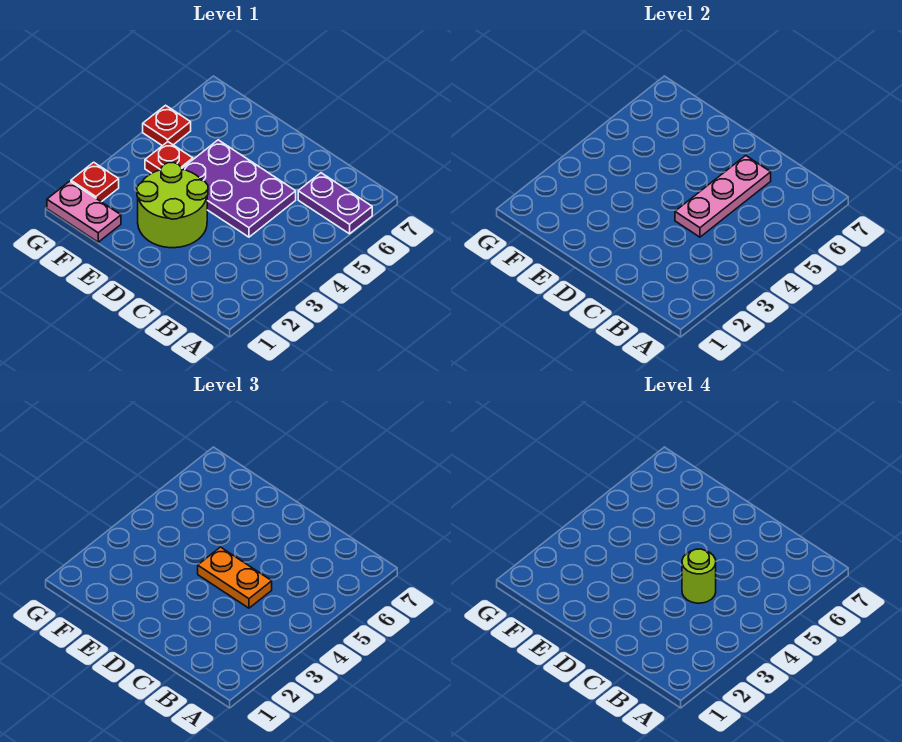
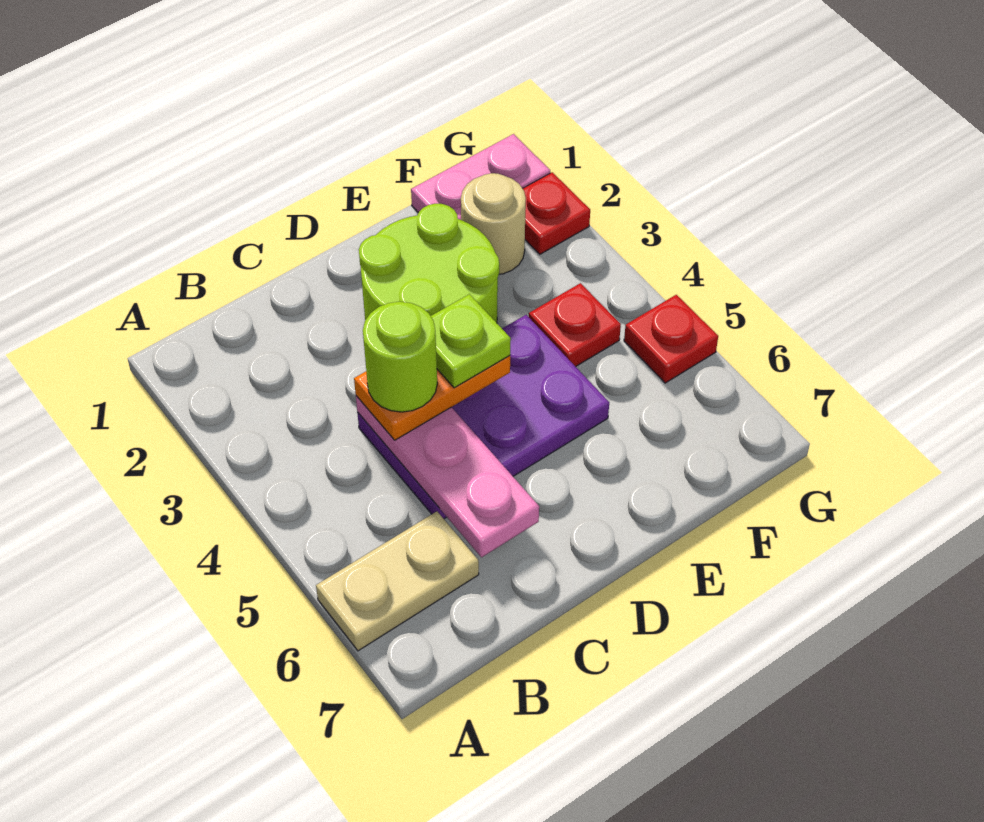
purple 1x2 plate [298,173,372,234] -> tan 1x2 plate [316,511,479,651]
none -> lime 1x1 plate [431,294,511,388]
none -> tan 1x1 round brick [461,173,526,274]

